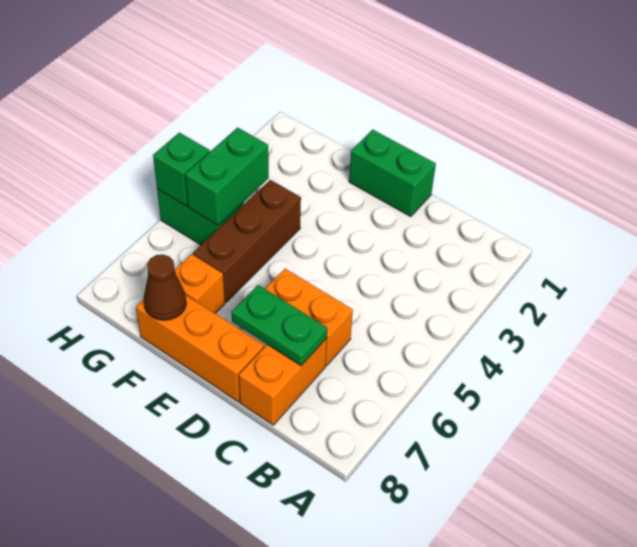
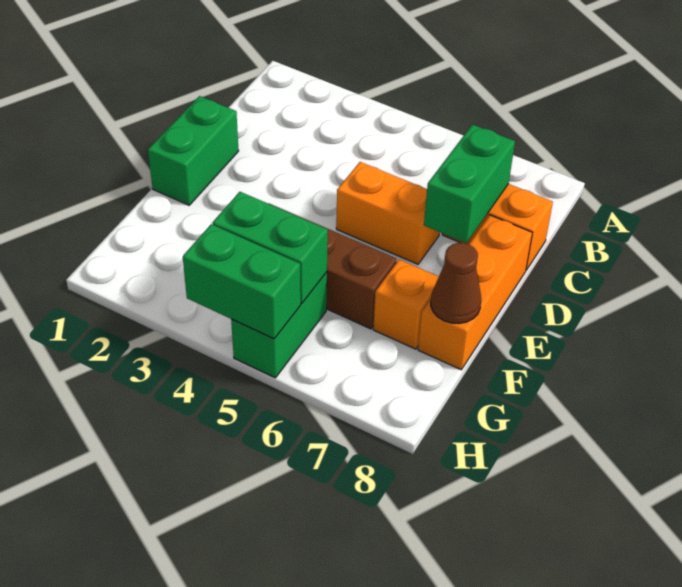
orange 1x2 brick [265,269,353,366] -> orange 1x2 brick turned to [336,162,439,264]
green 1x2 plate [232,285,327,366] -> green 1x2 brick [424,125,515,243]
green 1x1 brick [153,133,210,206] -> green 1x2 brick [183,224,301,339]

